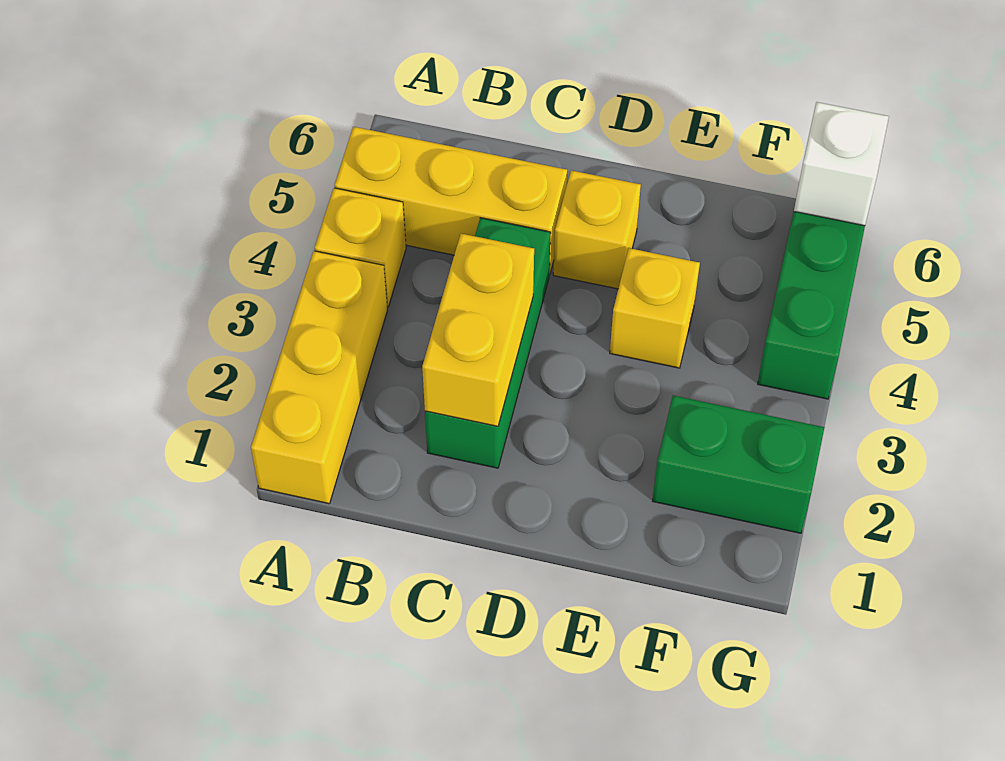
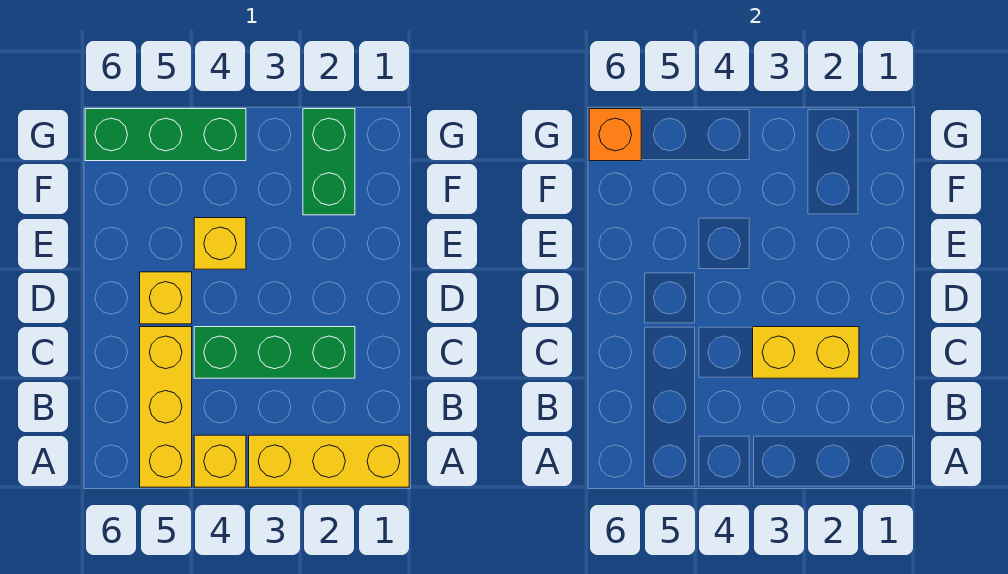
white 1x1 brick [794,102,889,226] -> orange 1x1 brick [589,109,641,161]

